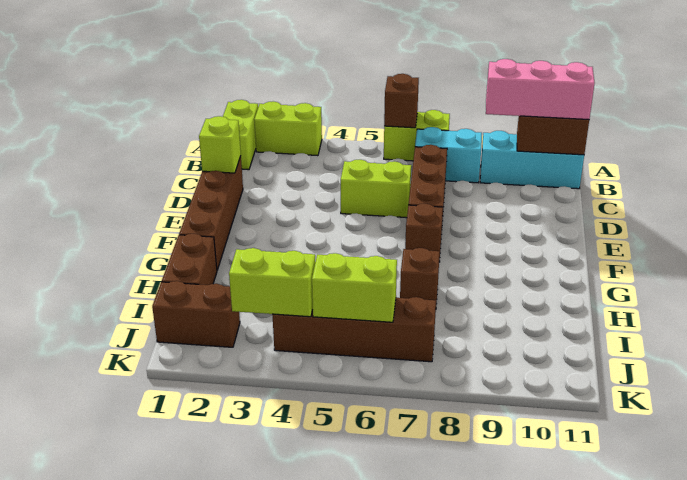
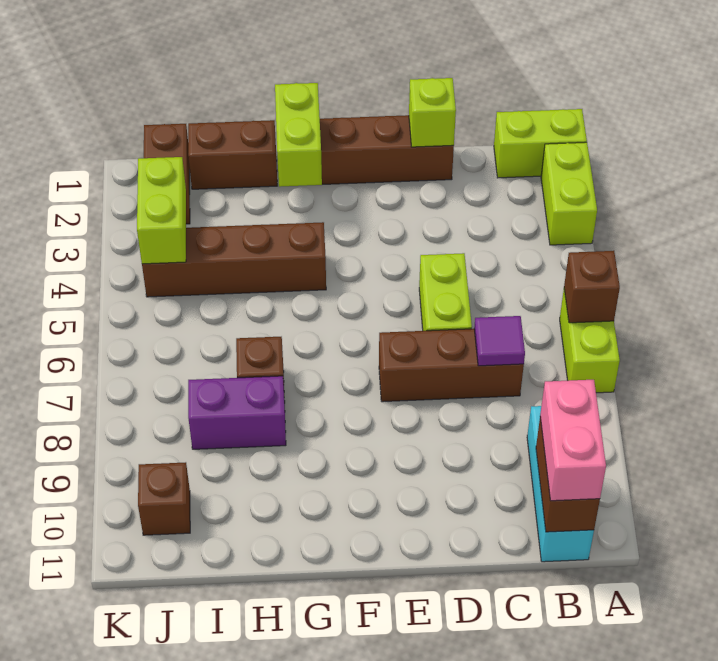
cyan 1x2 brick [415,127,482,183] -> none
pink 1x3 brick [486,59,595,120] -> pink 1x2 brick [540,380,606,501]
none -> purple 1x1 tile [474,316,525,366]
brown 1x1 brick [405,204,443,262] -> brown 1x1 brick moved to [138,462,190,535]
none -> purple 1x2 brick [188,376,286,449]
brown 1x4 brick [272,297,436,362] -> brown 1x4 brick turned to [142,222,326,297]
lime 1x2 brick [312,253,397,322] -> lime 1x2 brick moved to [275,83,322,187]

